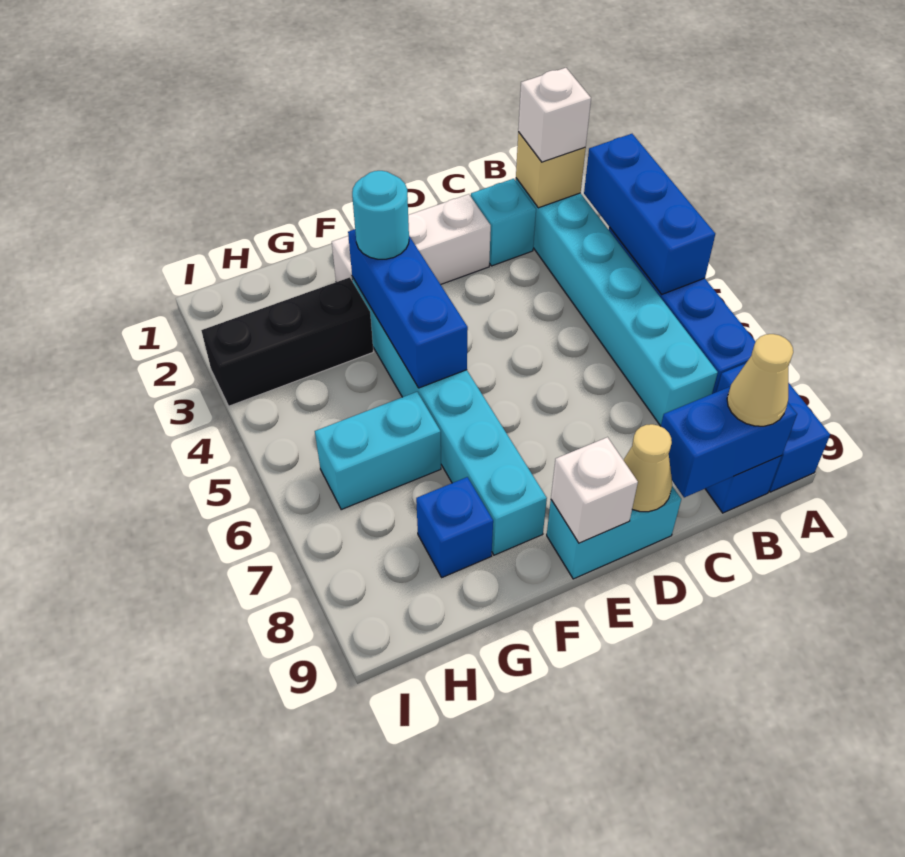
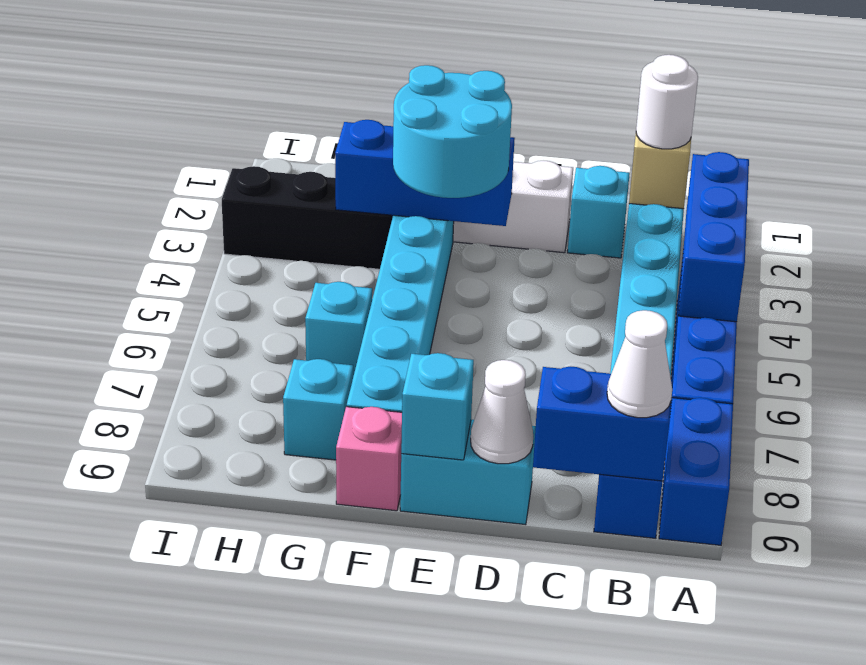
white 1x1 brick [518,68,591,162] -> white 1x1 round brick [636,55,698,149]
tan 1x1 cone [727,334,793,426] -> white 1x1 cone [607,310,672,418]
tan 1x1 cone [624,424,672,512] -> white 1x1 cone [471,360,533,464]
white 1x1 brick [551,437,638,543] -> cyan 1x1 brick [401,353,474,460]
blue 1x3 brick [348,229,468,388] -> blue 1x3 brick turned to [335,120,515,226]
cyan 1x1 round brick [352,171,409,259] -> cyan 2x2 round brick [393,65,512,198]
none -> pink 1x1 brick [336,407,402,511]
cyan 1x2 brick [315,392,441,510] -> cyan 1x1 brick [305,282,372,376]
blue 1x1 brick [416,477,493,577] -> cyan 1x1 brick [283,359,353,460]

